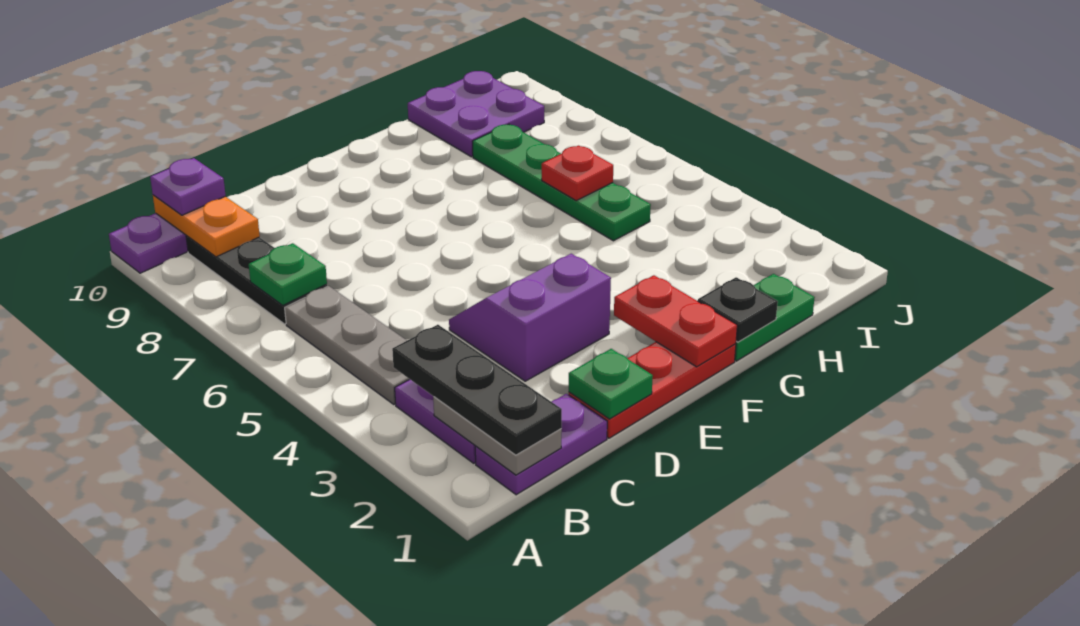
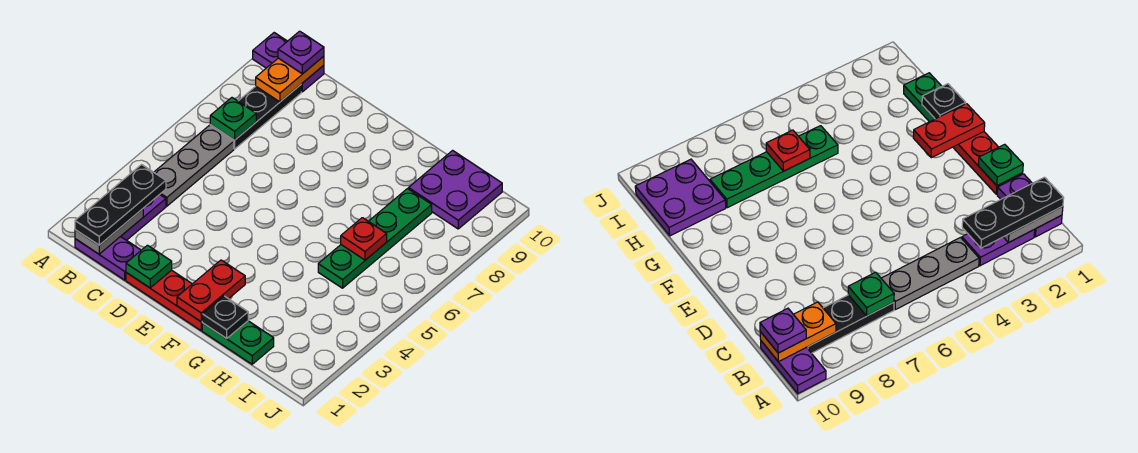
purple 2x2 slope [449,254,611,381] -> none

